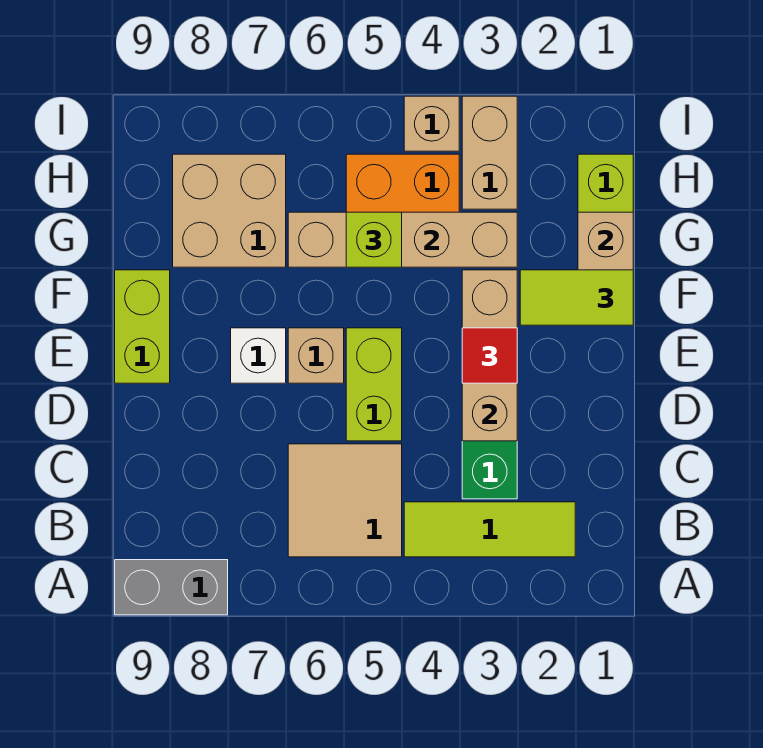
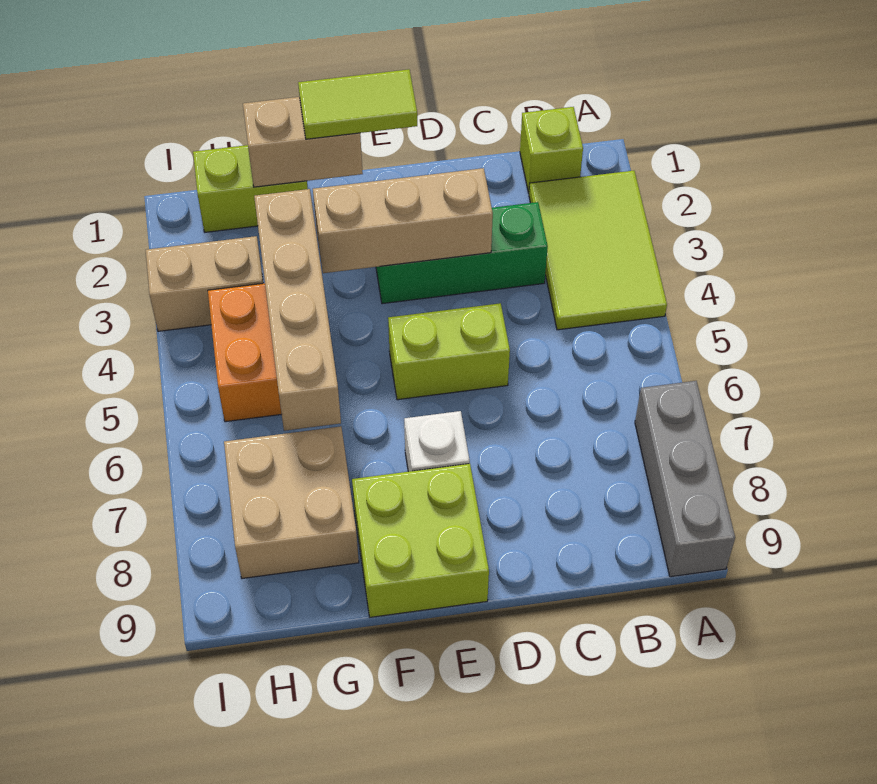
grey 1x2 brick [115,560,228,615] -> grey 1x3 brick [635,381,735,577]
lime 1x3 tile [404,502,575,557] -> lime 2x3 tile [529,171,667,330]
tan 2x2 tile [288,444,402,557] -> none
red 1x1 tile [462,328,517,383] -> none
tan 1x1 brick [288,328,344,383] -> none
lime 1x2 brick [115,270,170,383] -> lime 2x2 brick [352,464,489,617]
lime 1x2 tile [520,270,633,325] -> lime 1x2 tile turned to [298,69,417,139]
lime 1x1 brick [346,212,402,267] -> lime 1x1 brick moved to [520,107,583,193]
tan 1x1 brick [404,96,459,151] -> none

